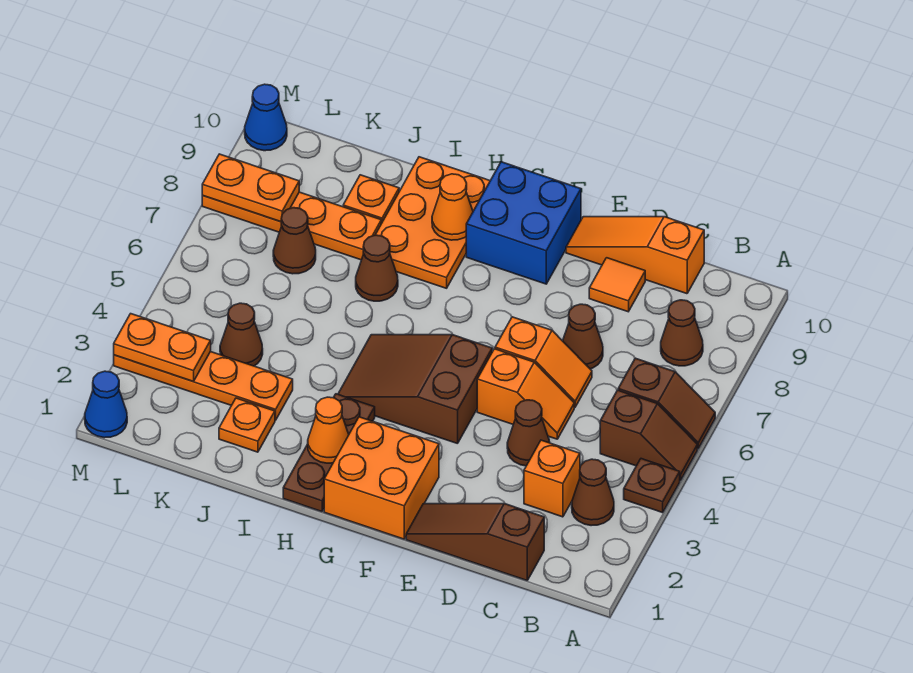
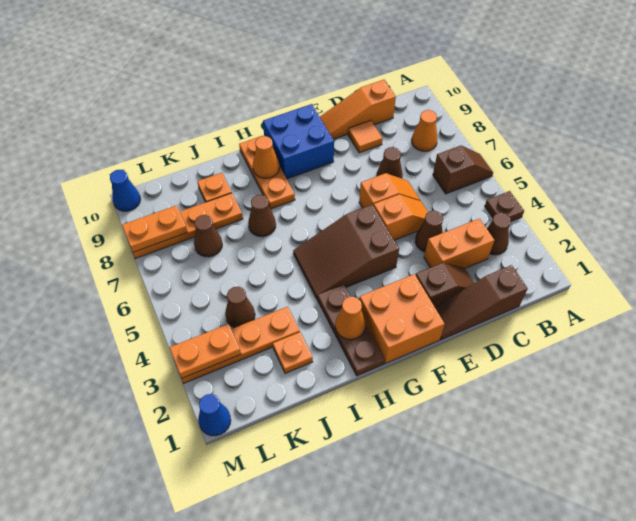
brown 1x2 slope [600,390,697,481] -> brown 1x2 slope moved to [416,263,474,308]
brown 1x1 cone [661,300,703,366] -> orange 1x1 cone [412,110,437,151]
orange 1x1 brick [524,440,580,517] -> orange 1x2 brick [424,219,494,268]
orange 2x3 plate [376,157,490,288] -> orange 1x3 plate [239,136,295,209]

